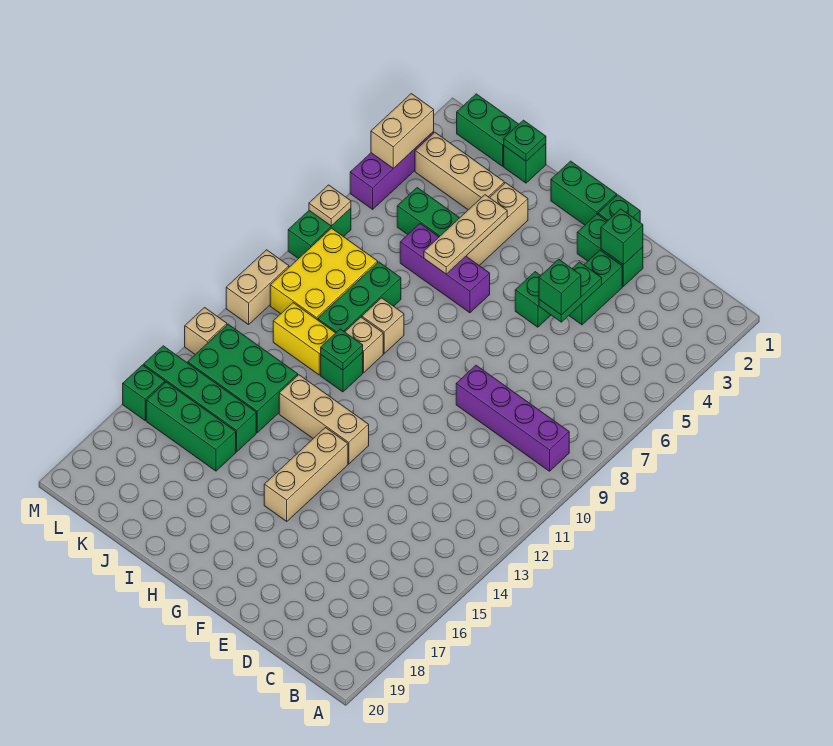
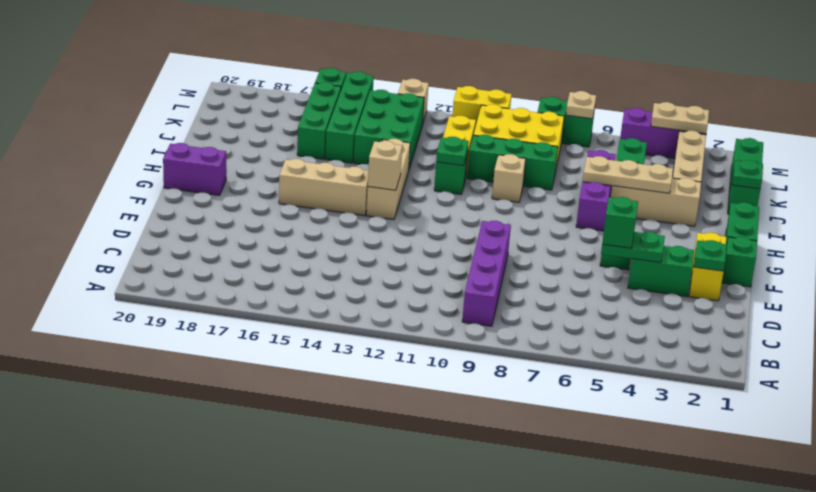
green 1x2 brick [577,214,643,286] -> yellow 1x2 brick [689,233,726,301]
green 1x1 brick [601,209,643,265] -> green 1x1 plate [694,240,727,271]
none -> purple 1x2 brick [163,143,226,195]
tan 1x1 brick [345,317,383,373] -> tan 1x1 brick moved to [368,141,402,190]
tan 1x2 brick [371,94,434,168] -> tan 1x2 plate [651,102,709,134]
tan 1x2 brick [226,250,289,325] -> yellow 1x2 brick [452,86,512,123]

